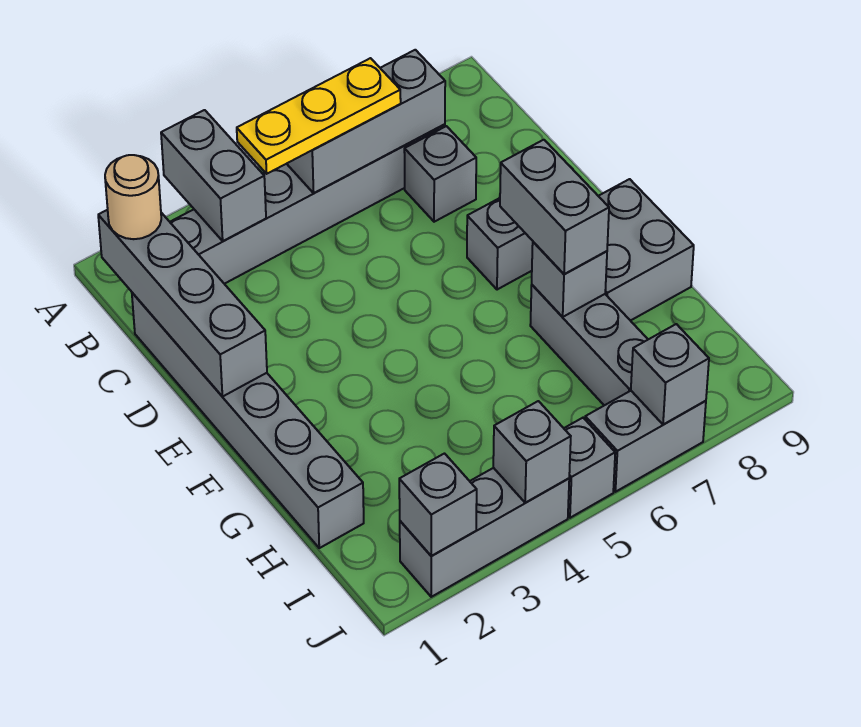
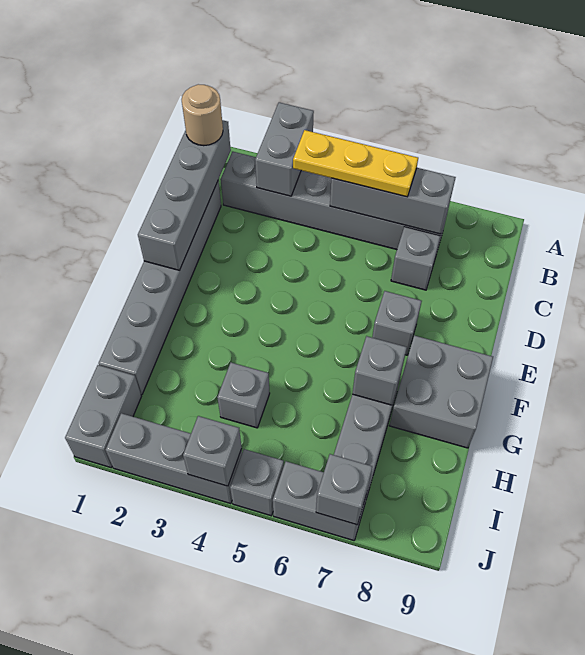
grey 1x2 brick [500,140,609,274] -> grey 1x2 brick moved to [65,365,141,468]
grey 1x1 brick [399,454,477,556] -> grey 1x1 brick moved to [217,363,270,428]

